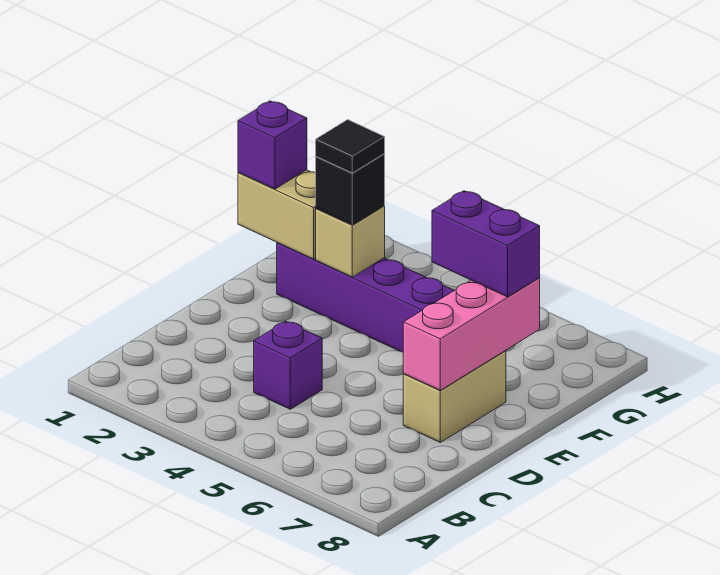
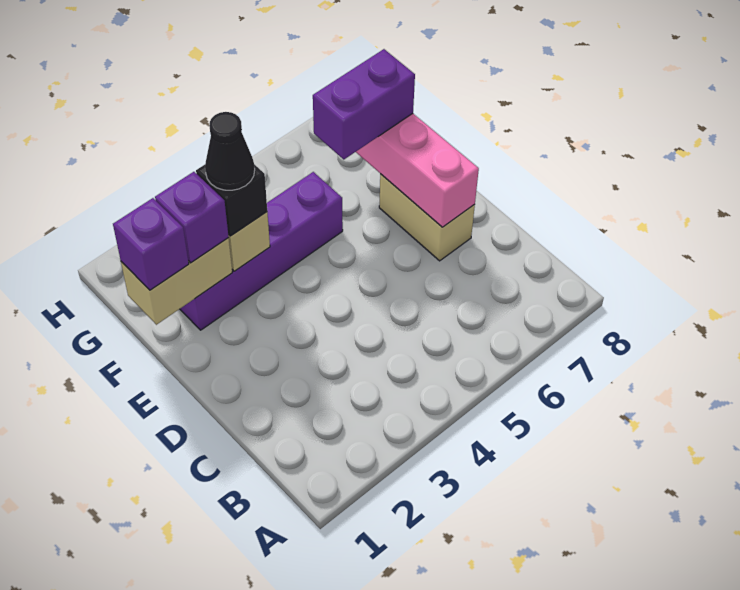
purple 1x1 brick [254,321,322,409] -> purple 1x1 brick moved to [155,172,229,263]
black 1x1 tile [316,120,385,173] -> black 1x1 cone [205,112,255,190]

